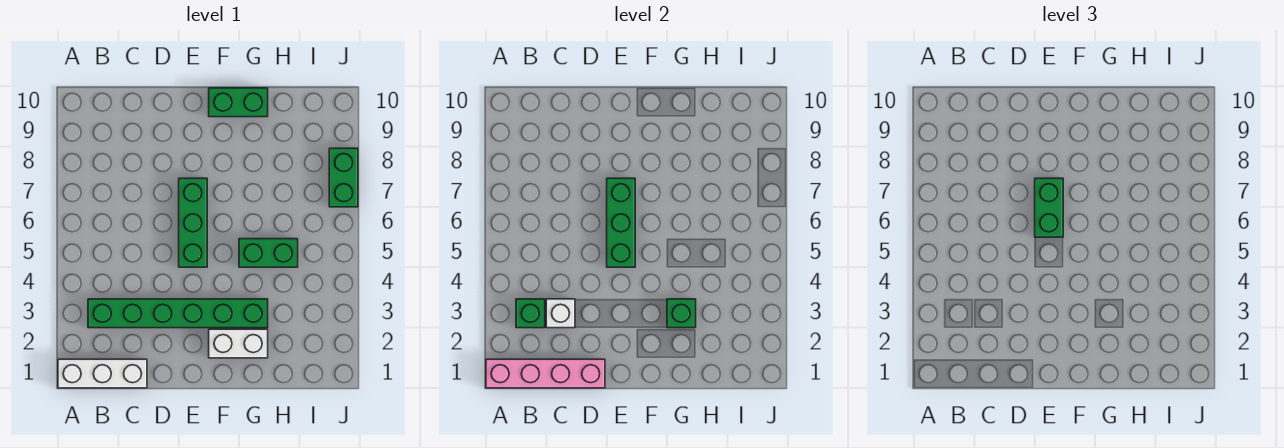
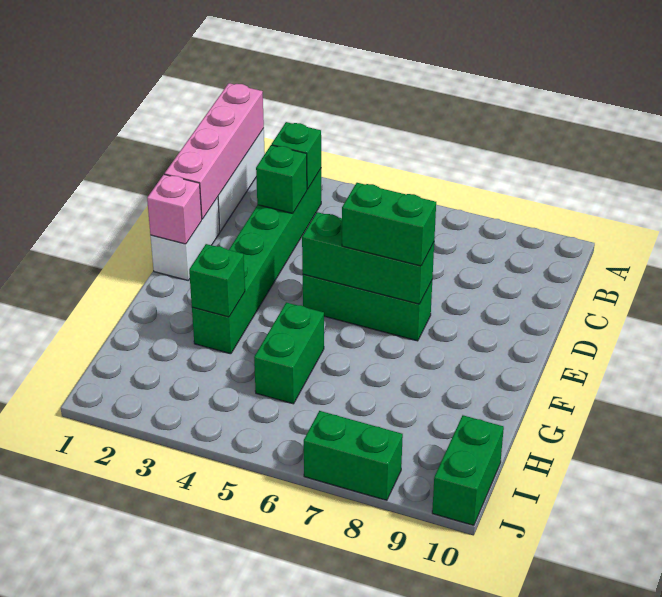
white 1x1 brick [546,299,575,328] -> green 1x1 brick [256,145,307,213]
none -> pink 1x1 brick [147,174,202,244]
white 1x2 brick [209,329,268,358] -> white 1x2 brick moved to [151,197,220,280]
green 1x2 brick [209,88,268,117] -> green 1x2 brick moved to [432,415,504,525]

